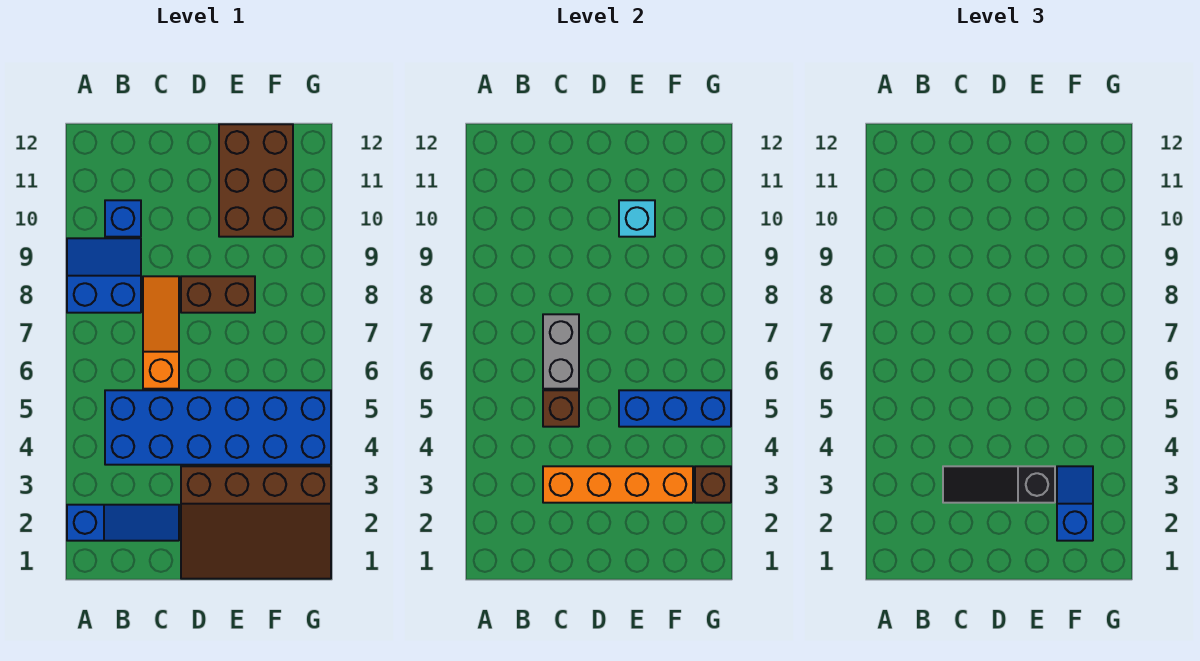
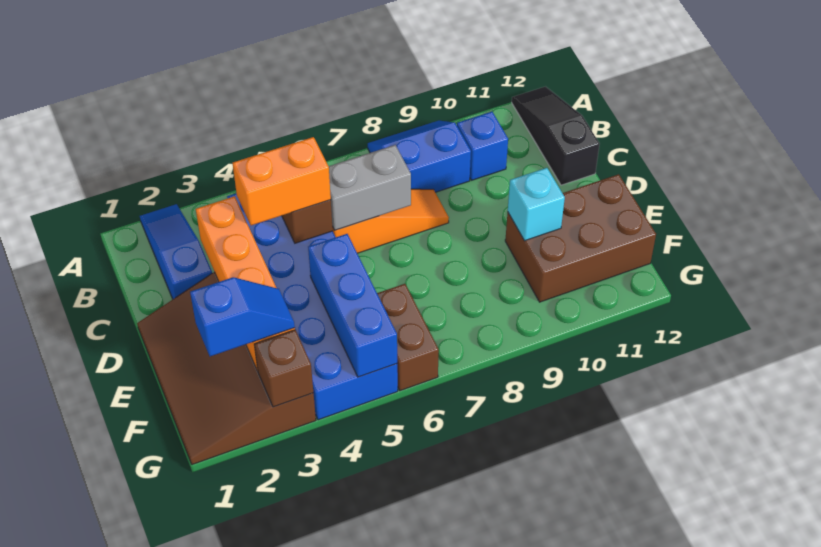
blue 1x3 slope [67,505,179,541] -> blue 1x3 slope turned to [140,204,212,299]
blue 2x2 slope [67,238,141,313] -> blue 2x2 slope turned to [368,121,471,192]
black 1x3 slope [943,466,1055,503] -> black 1x3 slope moved to [512,87,599,185]
none -> orange 1x2 brick [233,137,331,225]
brown 1x2 brick [181,276,255,313] -> brown 1x2 brick moved to [377,284,439,391]

